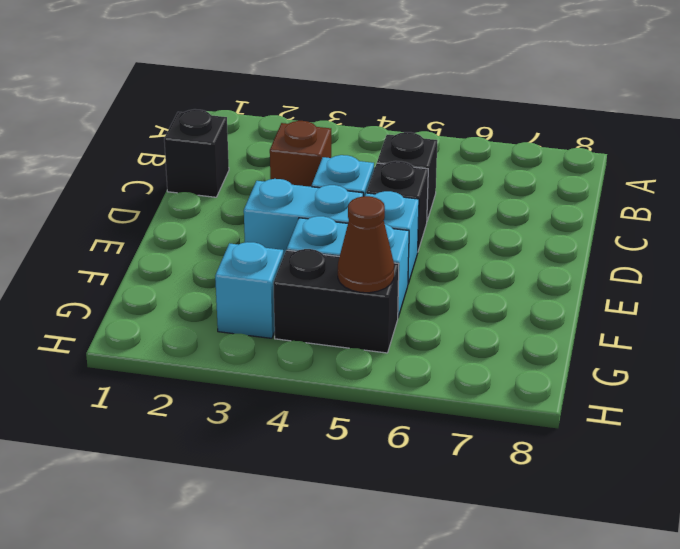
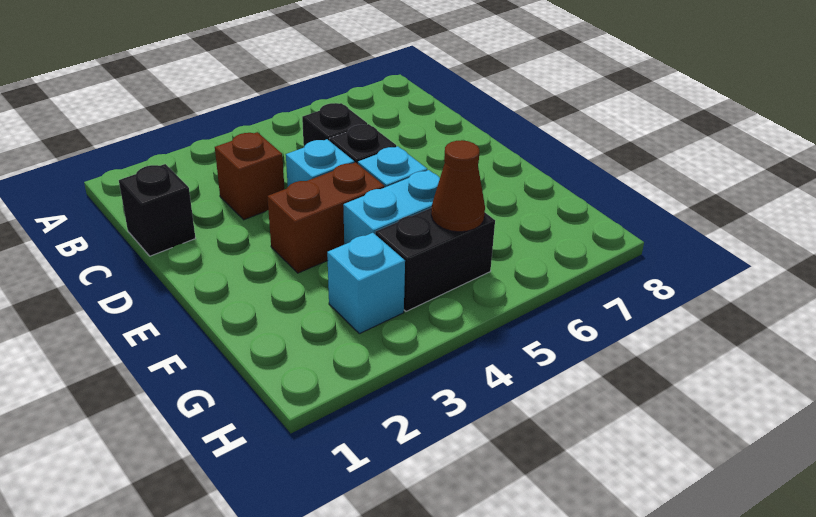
cyan 1x2 brick [244,179,363,256] -> brown 1x2 brick [267,162,385,273]

